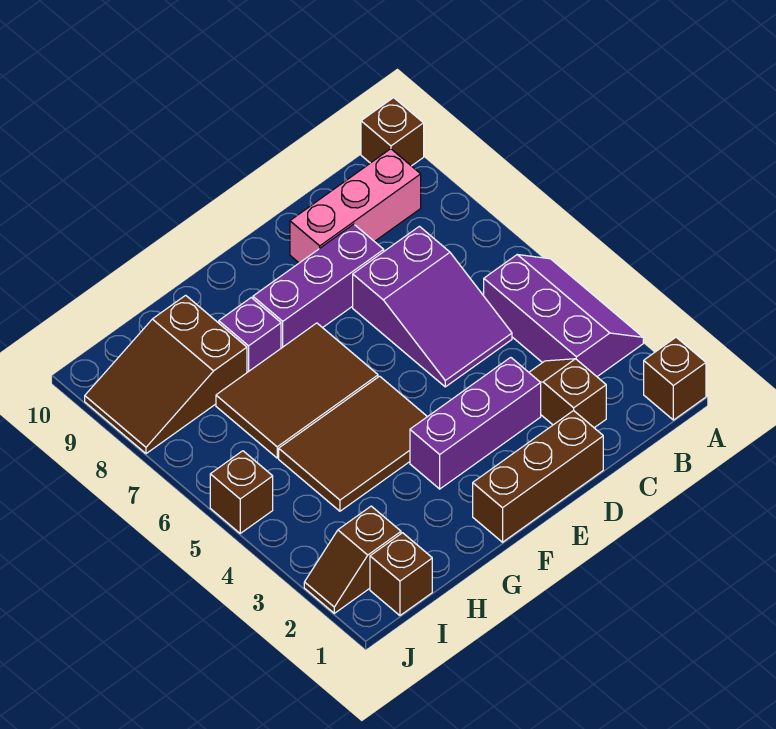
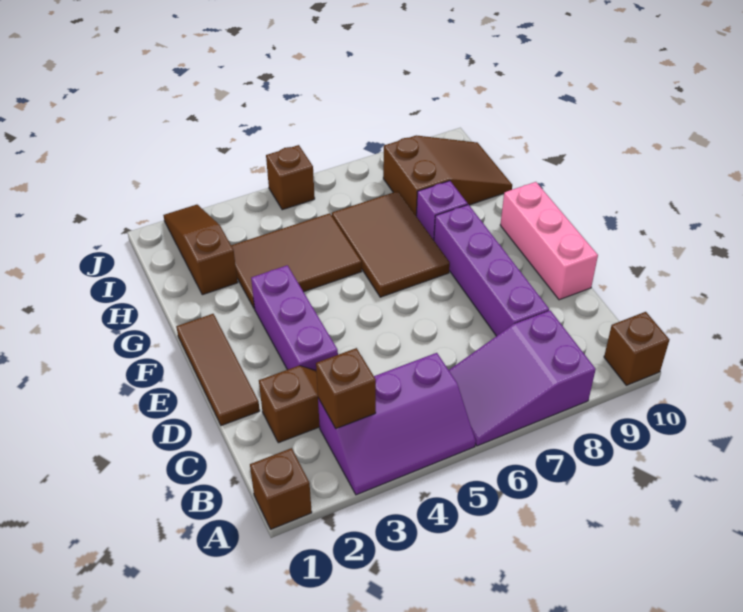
pink 1x3 brick [290,149,421,263] -> pink 1x3 brick moved to [500,182,598,300]
purple 2x3 slope [353,226,512,387] -> purple 2x3 slope moved to [449,310,596,446]
brown 1x3 brick [473,410,603,542] -> brown 1x3 tile [176,314,260,426]
purple 1x3 brick [253,224,384,348] -> purple 1x4 brick [434,205,549,336]
brown 2x3 tile [279,376,427,511] -> brown 2x3 tile turned to [231,213,362,309]
brown 2x3 slope [85,295,247,454] -> brown 2x3 slope turned to [383,135,512,216]
brown 1x1 brick [370,533,432,615] -> brown 1x1 brick moved to [316,348,376,428]
brown 1x2 slope [304,506,401,613] -> brown 1x3 slope [163,205,238,295]

